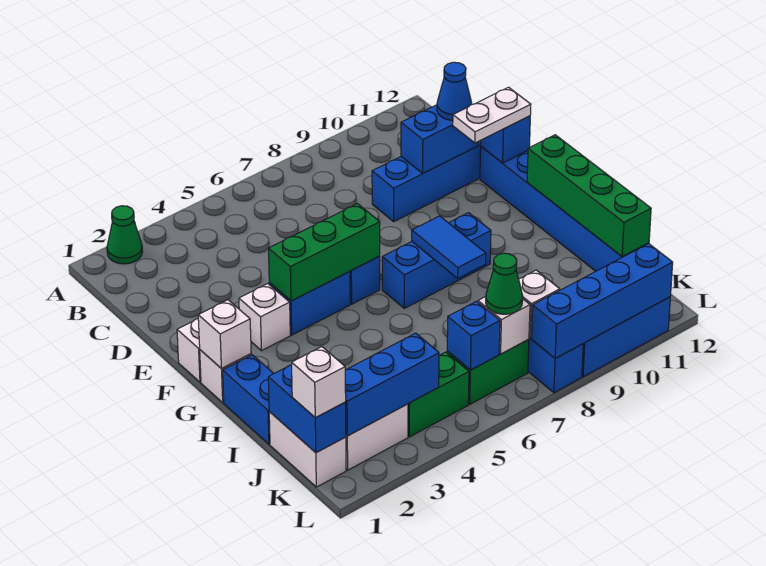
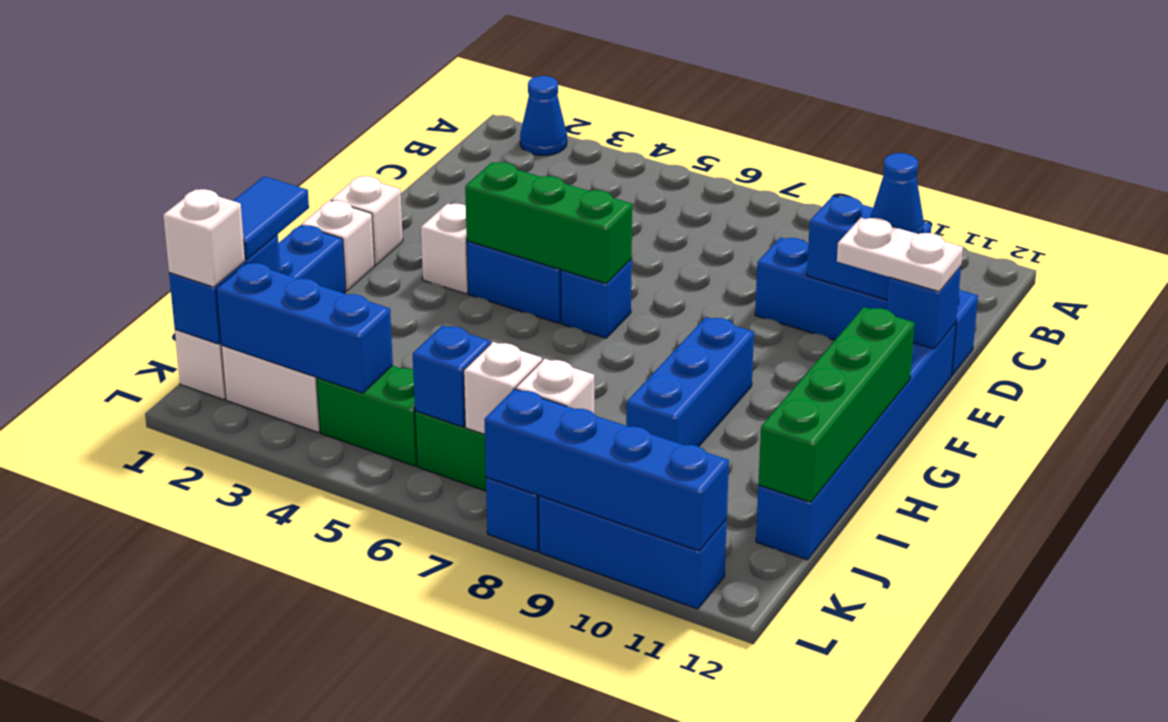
green 1x1 cone [107,206,143,264] -> blue 1x1 cone [520,76,567,155]
white 1x1 brick [198,300,251,369] -> none
blue 1x3 brick [382,213,491,308] -> blue 1x3 brick turned to [626,317,754,447]
blue 1x2 tile [412,216,486,278] -> blue 1x2 tile moved to [234,176,309,260]
green 1x1 cone [486,253,523,314] -> none

